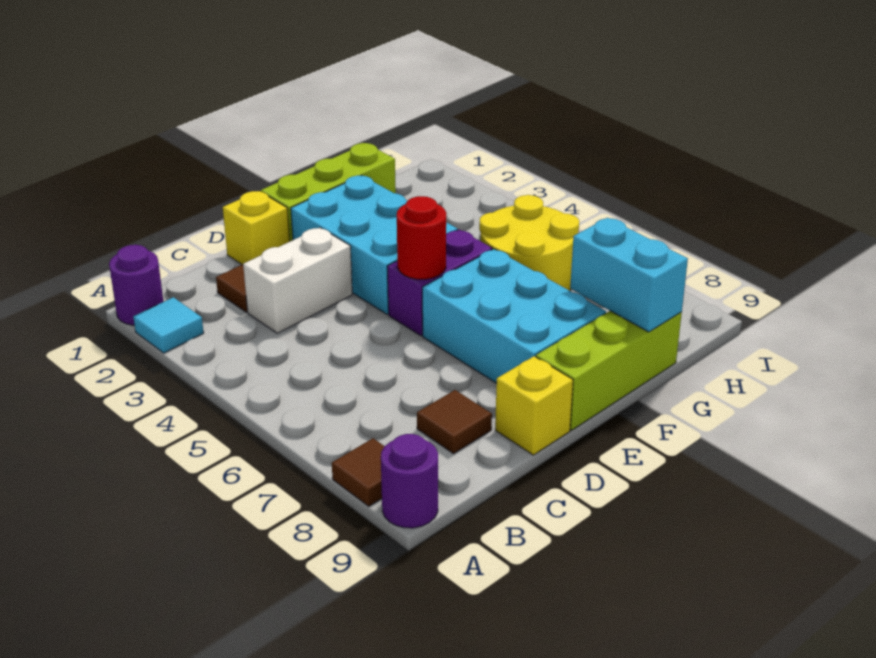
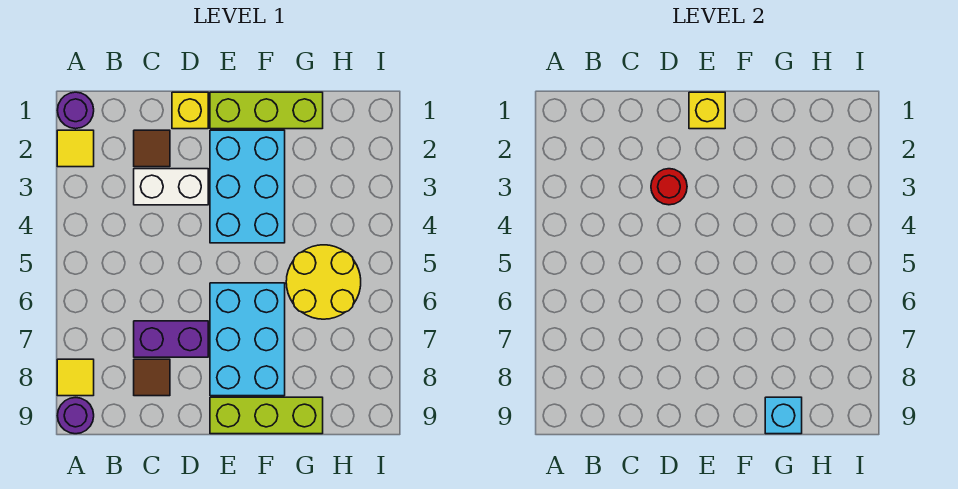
cyan 1x1 tile [133,297,204,353] -> yellow 1x1 tile [57,130,94,167]
brown 1x1 tile [332,438,384,506] -> yellow 1x1 tile [57,359,94,396]
yellow 1x1 brick [495,356,573,455] -> yellow 1x1 brick moved to [689,92,725,129]
purple 1x2 brick [387,230,493,336] -> purple 1x2 brick moved to [134,321,208,357]
red 1x1 round brick [397,196,446,279] -> red 1x1 round brick moved to [651,169,687,205]
cyan 1x2 brick [570,218,688,332] -> cyan 1x1 brick [765,397,802,434]

